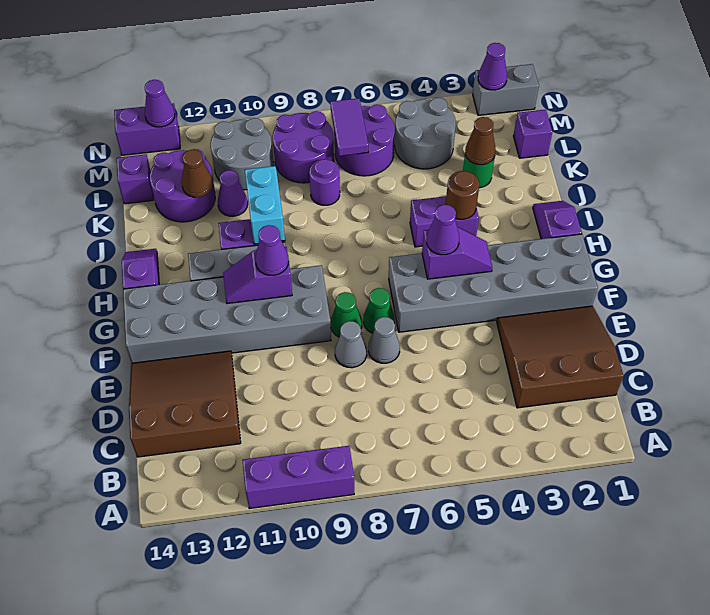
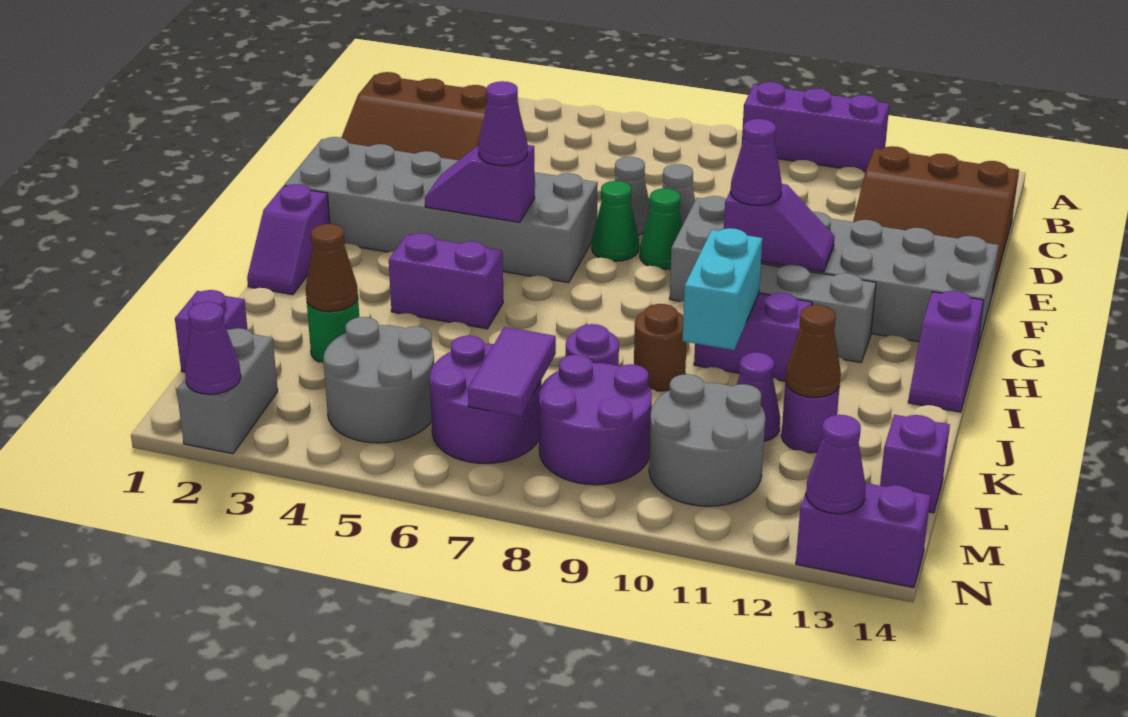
brown 1x1 round brick [446,171,479,219] -> brown 1x1 round brick moved to [634,304,687,391]
purple 2x2 round brick [150,149,215,222] -> purple 1x1 round brick [781,382,840,453]
grey 1x2 brick [473,64,539,115] -> grey 1x2 brick turned to [177,328,278,454]

